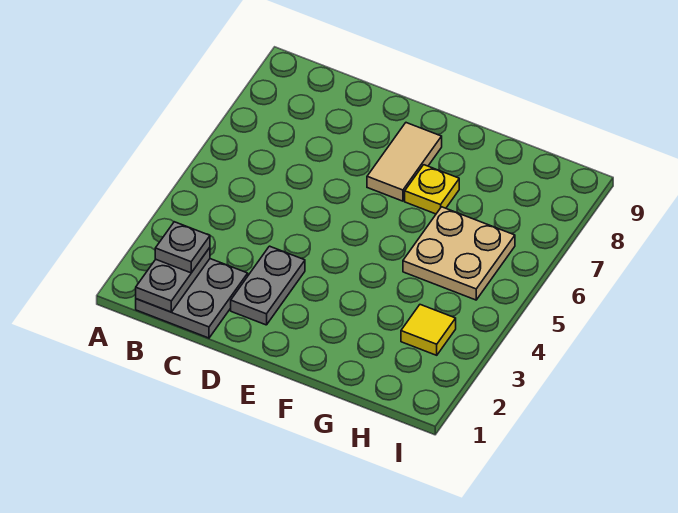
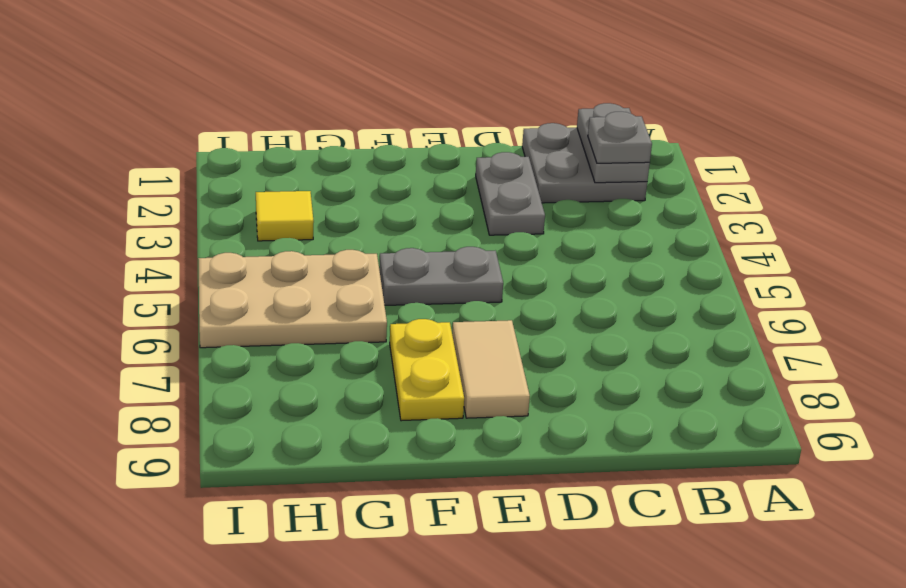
none -> grey 1x2 plate [379,247,503,305]
yellow 1x1 plate [405,165,459,214] -> yellow 1x2 plate [390,319,464,421]
tan 2x2 plate [403,207,515,300] -> tan 2x3 plate [198,250,387,348]

